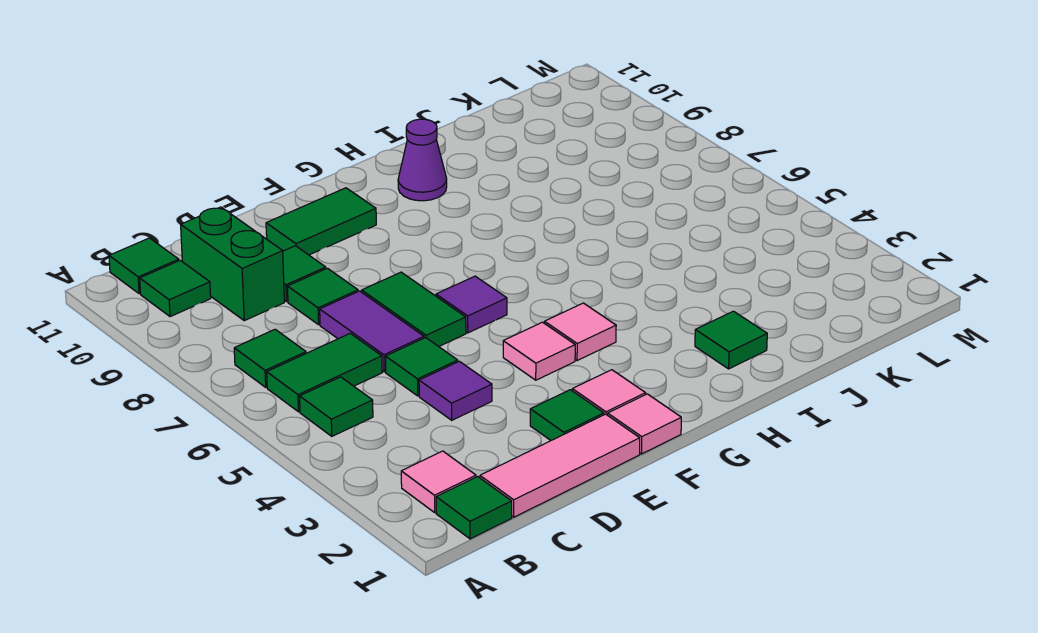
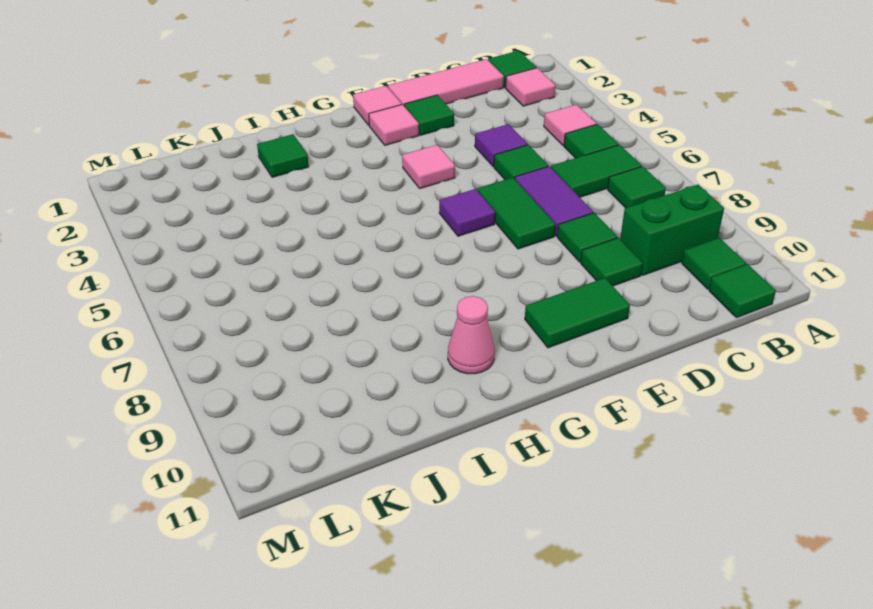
green 1x2 brick [181,207,284,321] -> green 1x2 brick turned to [620,185,724,275]
pink 1x1 tile [544,303,616,361] -> pink 1x1 tile moved to [544,105,597,146]
purple 1x1 cone [398,119,447,201] -> pink 1x1 cone [448,296,495,374]

